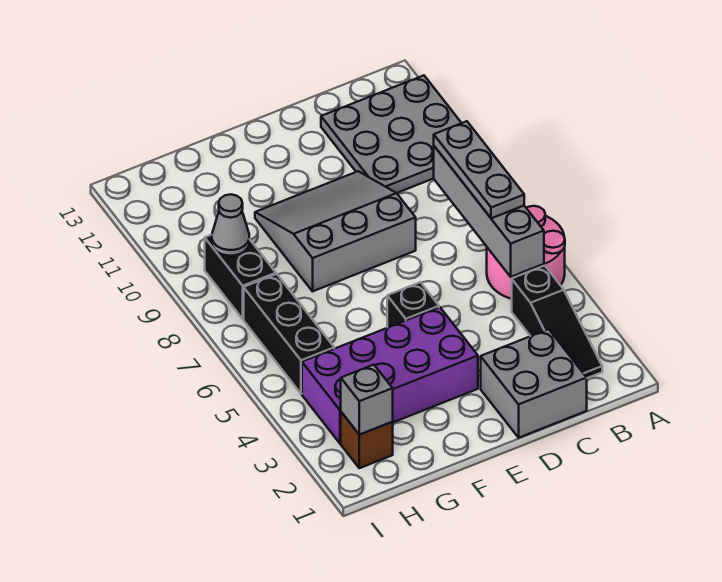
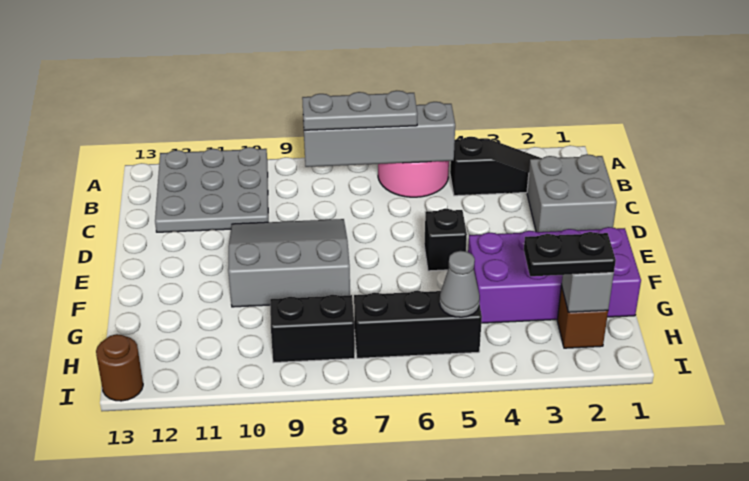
grey 3x3 slope [255,171,416,291] -> grey 3x3 slope turned to [228,219,350,307]
purple 2x4 brick [302,307,478,443] -> purple 2x4 brick turned to [468,227,641,323]
none -> black 1x2 plate [524,232,616,276]
grey 1x1 cone [212,194,249,256] -> grey 1x1 cone moved to [440,251,480,317]
none -> brown 1x1 round brick [96,334,143,401]

